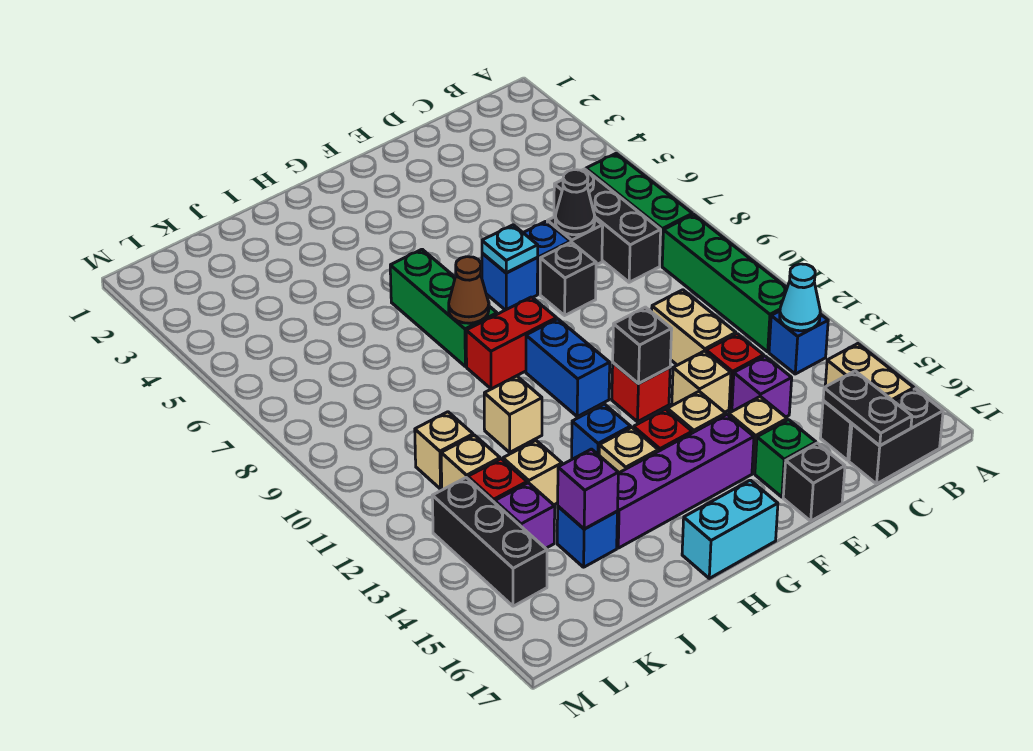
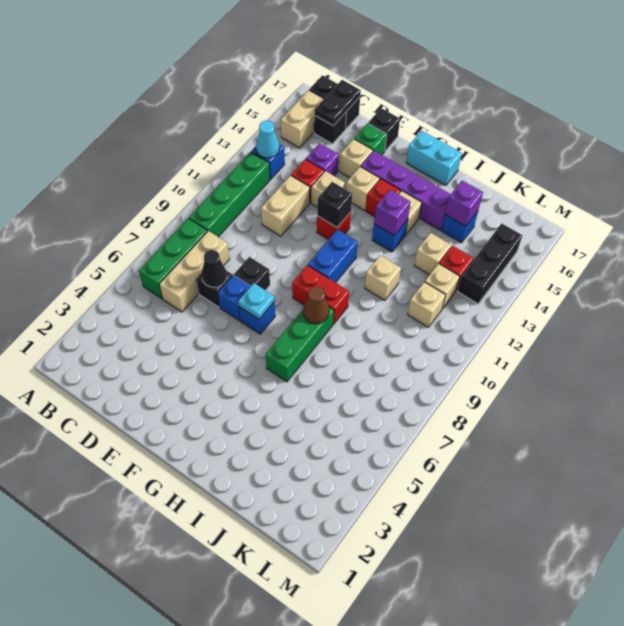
black 1x3 brick [554,169,661,282] -> tan 1x3 brick [159,231,229,312]
purple 1x1 brick [495,483,555,548] -> purple 1x1 brick moved to [374,190,411,236]

